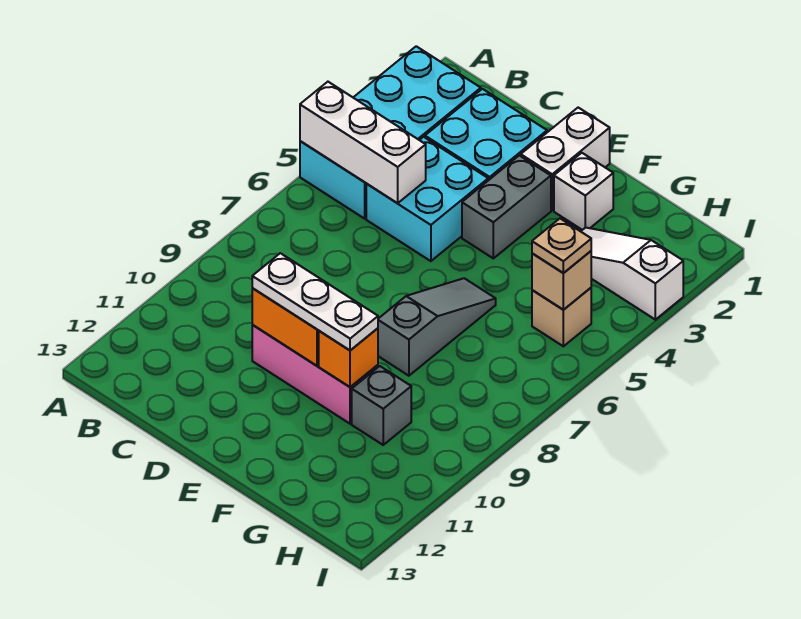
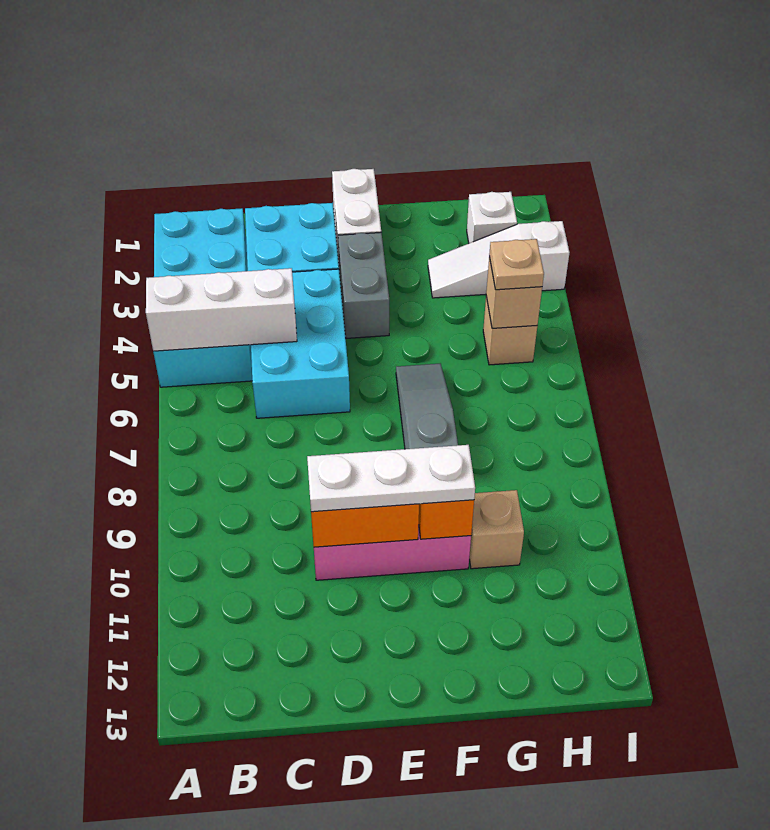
cyan 2x2 brick [366,137,488,261] -> cyan 2x3 brick [251,269,350,418]
white 1x1 brick [554,153,613,230] -> white 1x1 brick moved to [467,192,517,243]
grey 1x1 brick [352,366,411,445] -> tan 1x1 brick [469,490,524,569]

